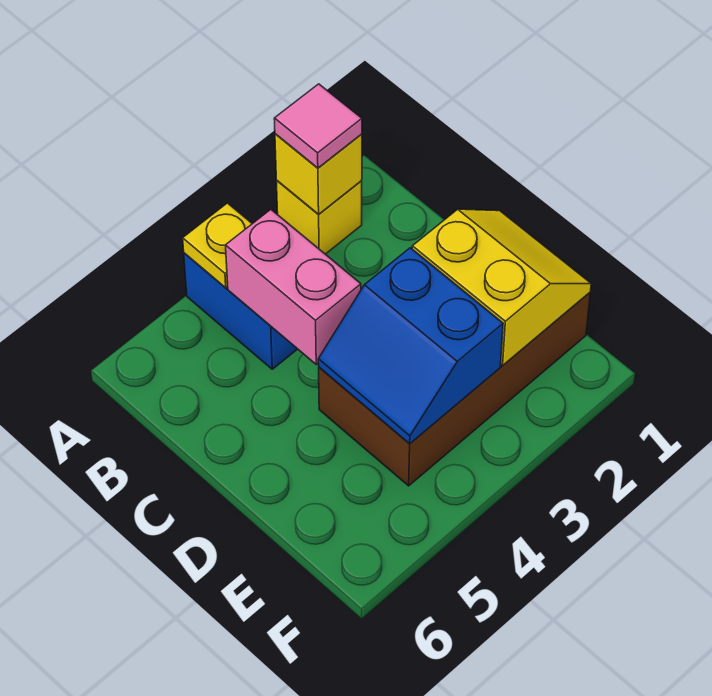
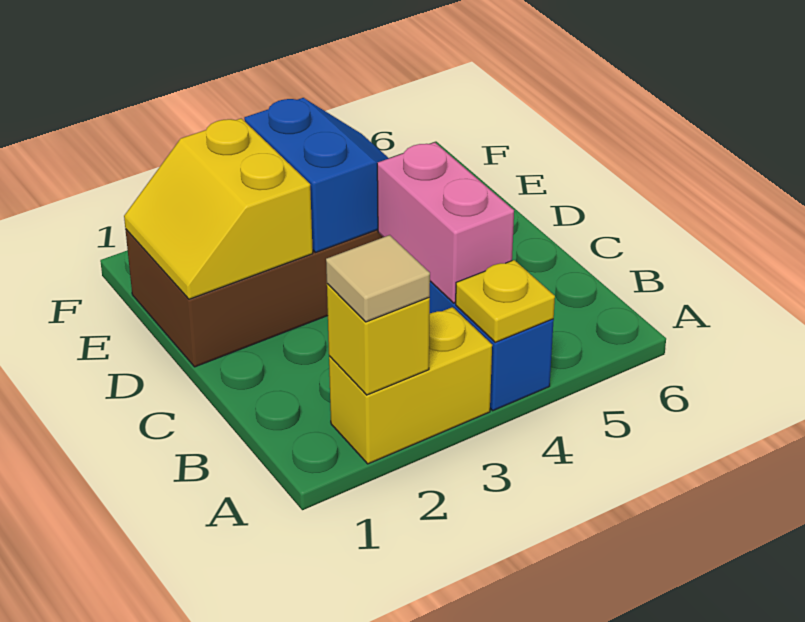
yellow 1x1 brick [277,181,362,254] -> yellow 1x2 brick [329,307,492,464]
pink 1x1 tile [274,84,362,168] -> tan 1x1 tile [326,235,430,322]

